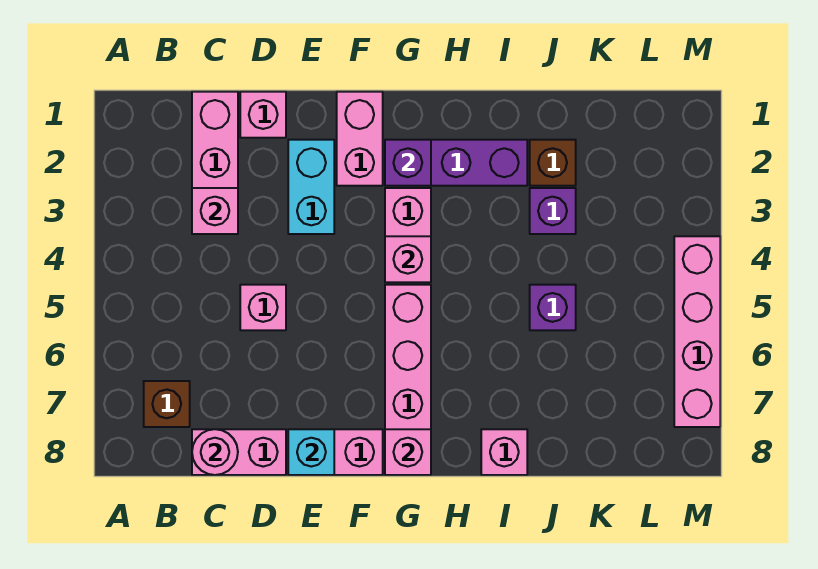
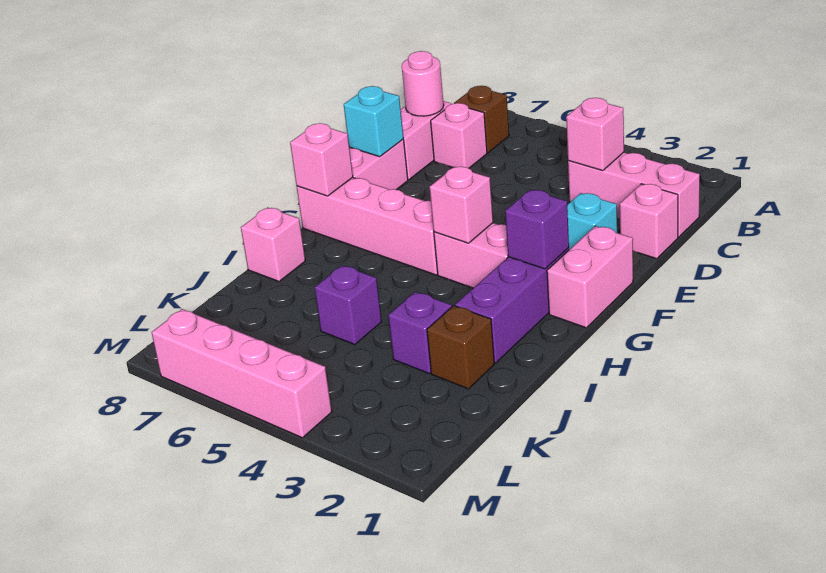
pink 1x1 brick [240,285,286,330] -> pink 1x1 brick moved to [431,103,487,168]
cyan 1x2 brick [288,140,334,234] -> cyan 1x1 brick [567,193,617,250]
pink 1x2 brick [337,92,383,186] -> pink 1x2 brick turned to [547,226,633,328]

